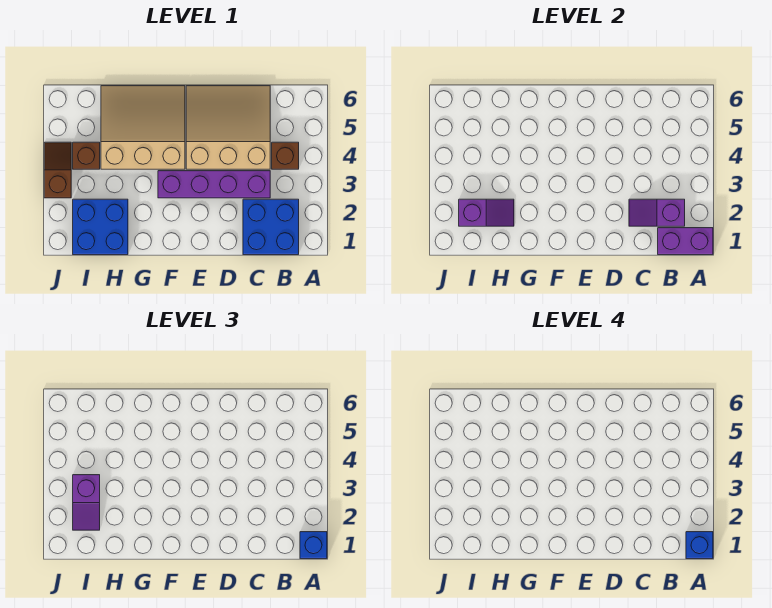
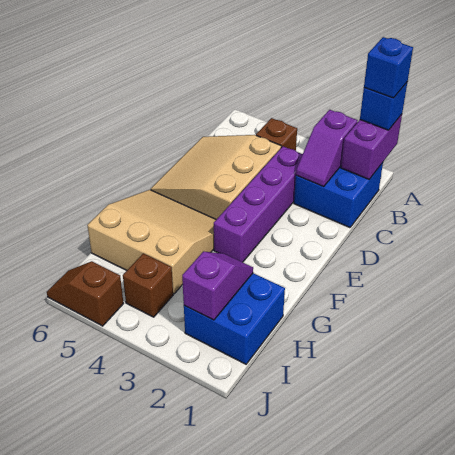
tan 3x3 slope [101,86,185,169] -> tan 3x3 slope turned to [87,190,216,294]
purple 1x2 slope [73,475,100,530] -> none
brown 1x2 slope [44,142,71,198] -> brown 1x2 slope moved to [47,261,124,326]

